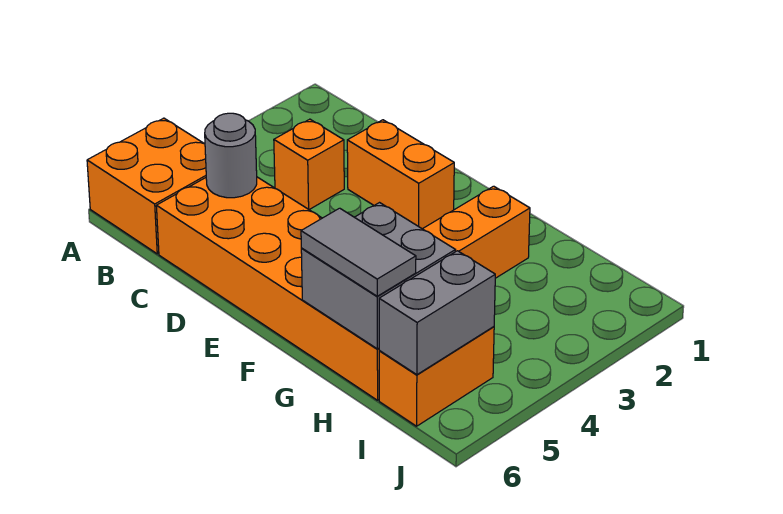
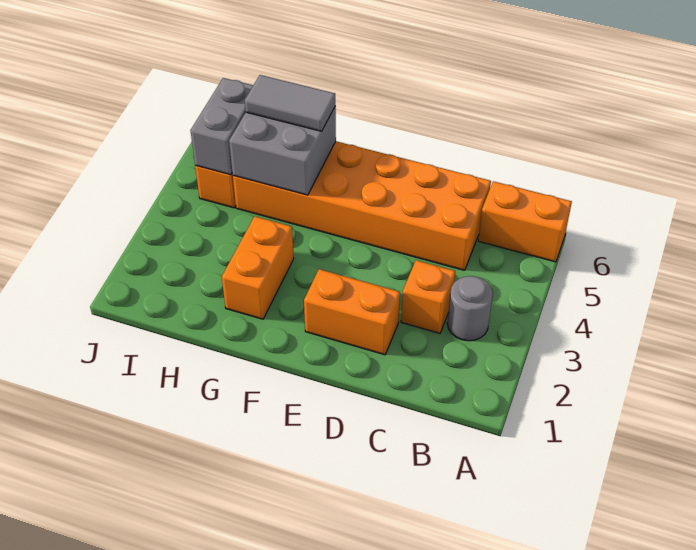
orange 2x2 brick [87,118,206,254] -> orange 1x2 brick [478,181,572,262]
grey 1x1 round brick [205,113,257,198] -> grey 1x1 round brick moved to [447,276,493,341]

